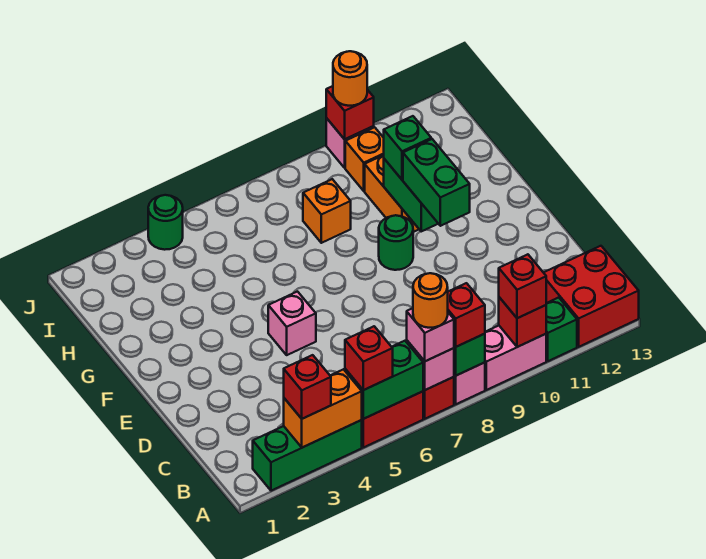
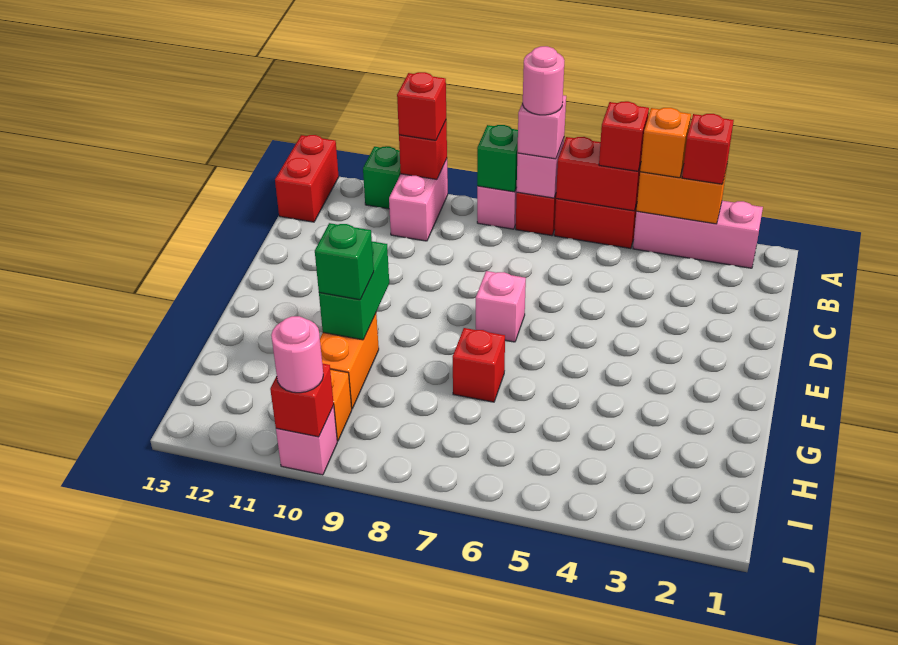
green 1x3 brick [253,420,362,491] -> pink 1x3 brick [633,201,763,268]
green 1x2 brick [345,341,423,419] -> red 1x2 brick [556,137,641,211]
orange 1x1 round brick [413,273,448,328] -> pink 1x1 round brick [523,46,565,115]
red 1x1 brick [448,283,485,347] -> red 1x1 brick moved to [453,328,505,402]
pink 1x2 brick [485,326,546,390] -> pink 1x2 brick turned to [389,159,448,241]
red 2x2 brick [543,246,639,347] -> red 1x2 brick [275,135,339,222]
pink 1x1 brick [268,292,316,355] -> pink 1x1 brick moved to [476,271,526,342]
green 1x2 brick [403,139,470,226] -> none
green 1x1 round brick [379,215,413,270] -> none
orange 1x1 brick [303,179,351,243] -> orange 1x1 brick moved to [640,108,691,178]
green 1x1 round brick [148,195,183,250] -> none
orange 1x1 round brick [333,51,367,106] -> pink 1x1 round brick [271,316,323,393]

